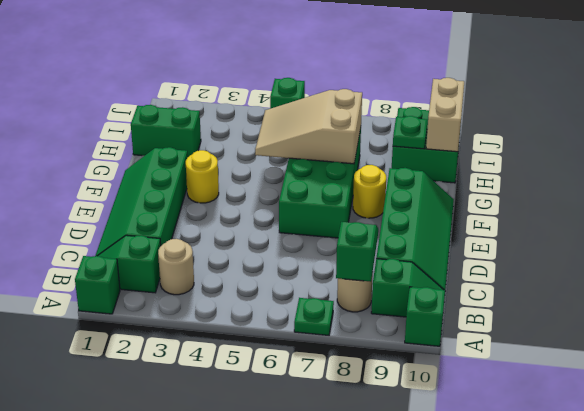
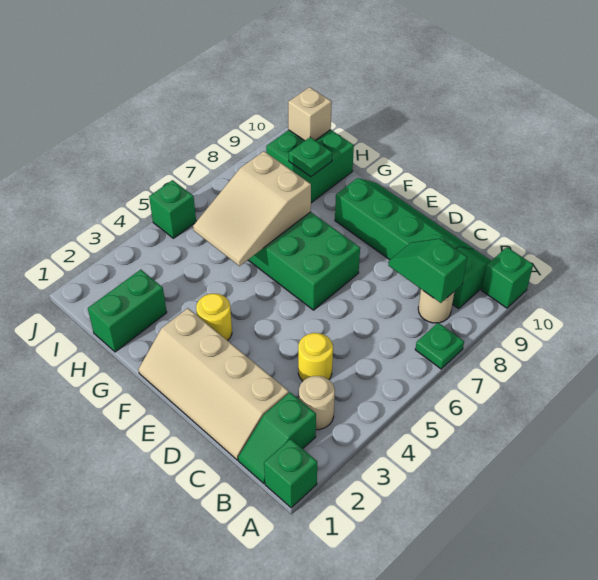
green 2x4 slope [95,147,188,256] -> tan 2x4 slope [139,308,289,460]
yellow 1x1 round brick [353,165,386,218] -> yellow 1x1 round brick moved to [298,333,333,381]
tan 1x2 brick [426,78,464,152] -> tan 1x1 brick [288,87,332,141]

